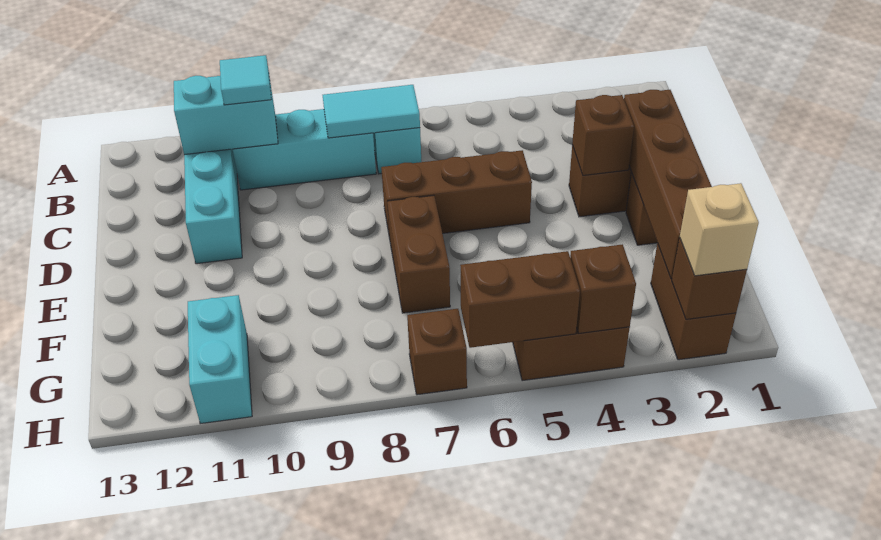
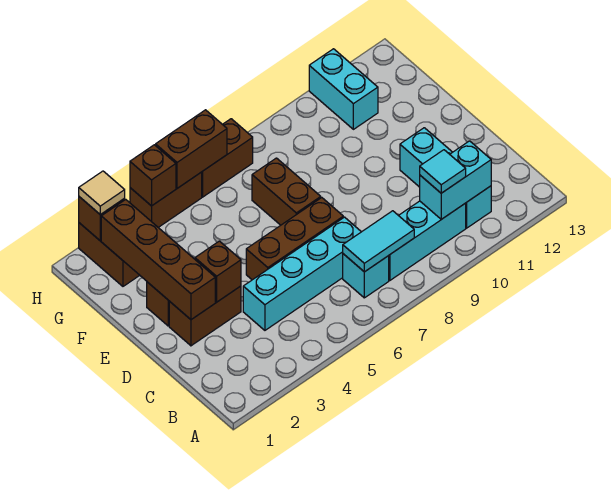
none -> cyan 1x4 brick [243,217,361,330]
tan 1x1 brick [680,183,759,276] -> tan 1x1 tile [79,171,125,215]
brown 1x1 brick [407,309,467,395] -> brown 1x2 brick [202,119,253,197]

